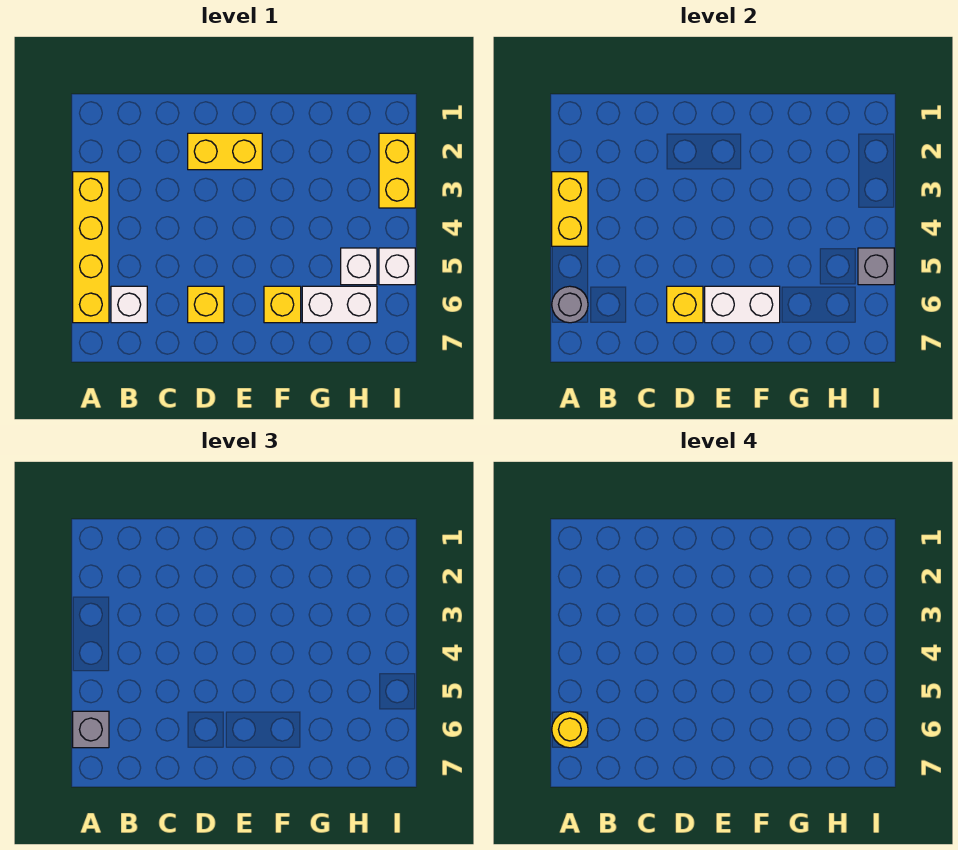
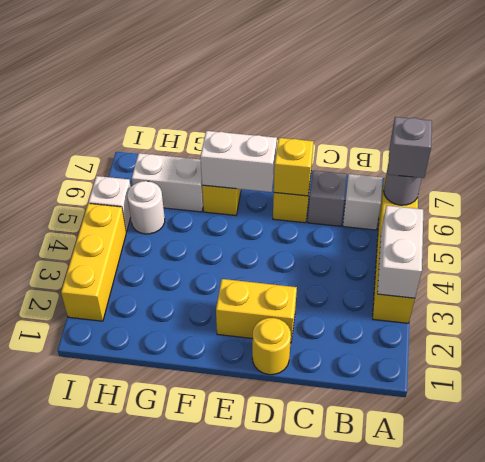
yellow 1x2 brick [552,172,588,246] -> white 1x2 brick [377,206,423,298]
yellow 1x1 round brick [552,711,588,748] -> yellow 1x1 round brick moved to [252,318,291,375]
white 1x1 brick [341,248,377,285] -> white 1x1 round brick [127,181,165,234]
yellow 1x2 brick [379,133,415,208] -> yellow 1x3 brick [61,203,126,321]
grey 1x1 brick [858,248,894,285] -> grey 1x1 brick moved to [308,171,347,226]

